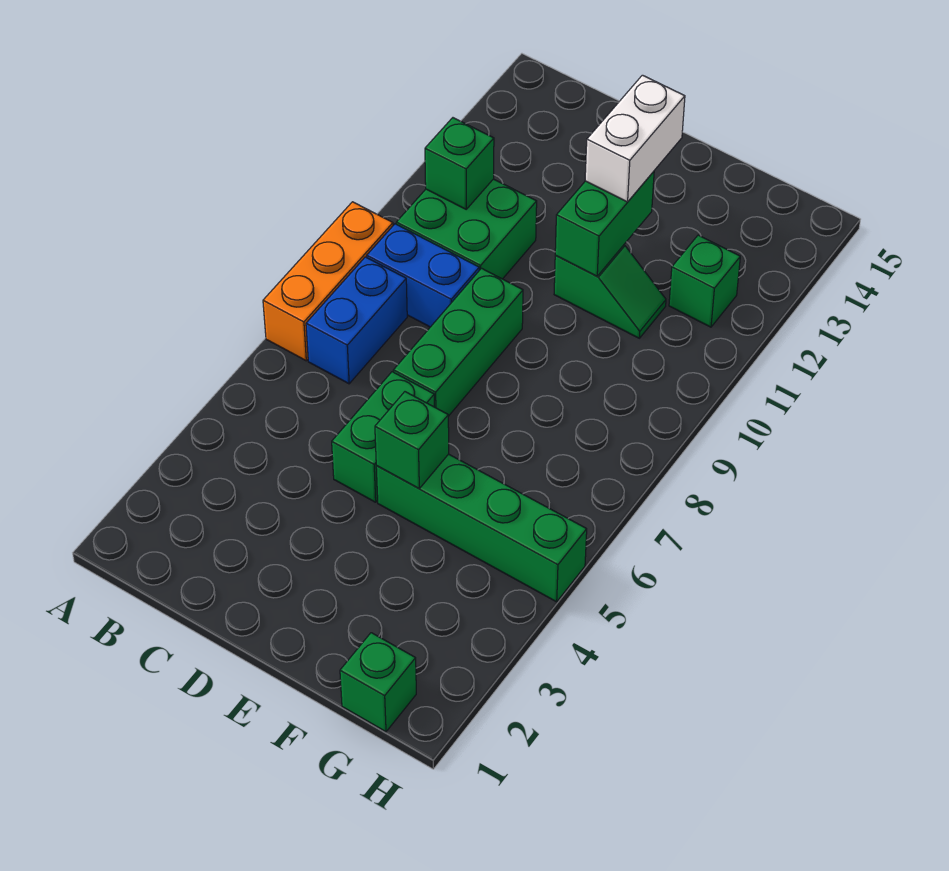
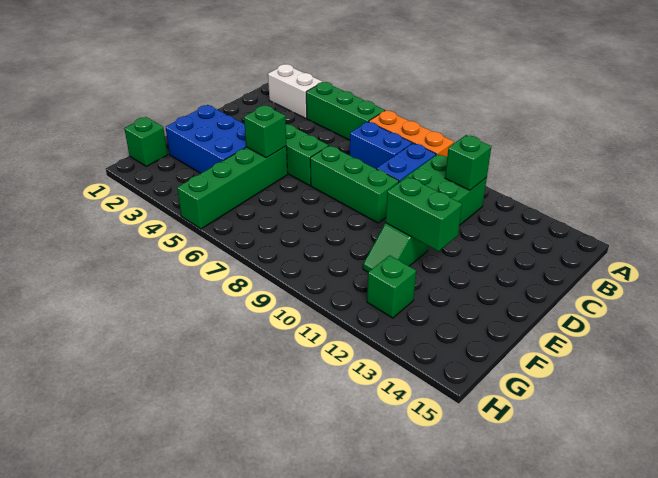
none -> green 1x3 brick [306,82,385,140]
none -> blue 2x3 brick [166,105,246,173]
white 1x2 brick [585,75,685,202] -> white 1x2 brick moved to [268,64,322,118]

